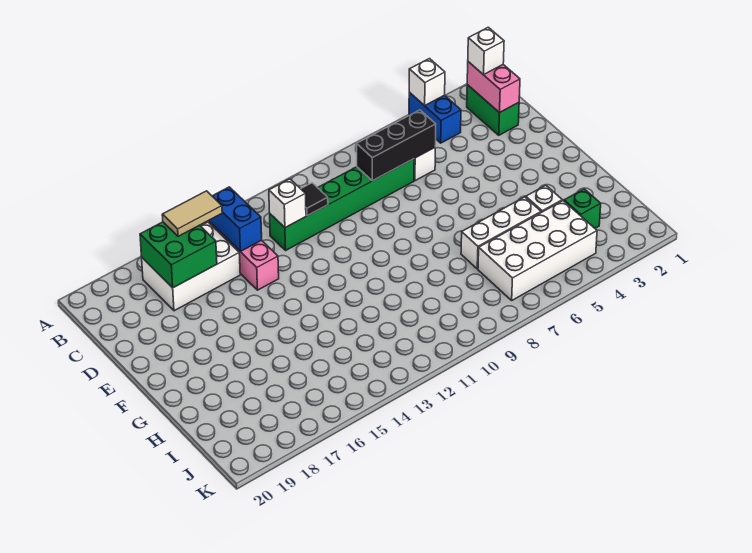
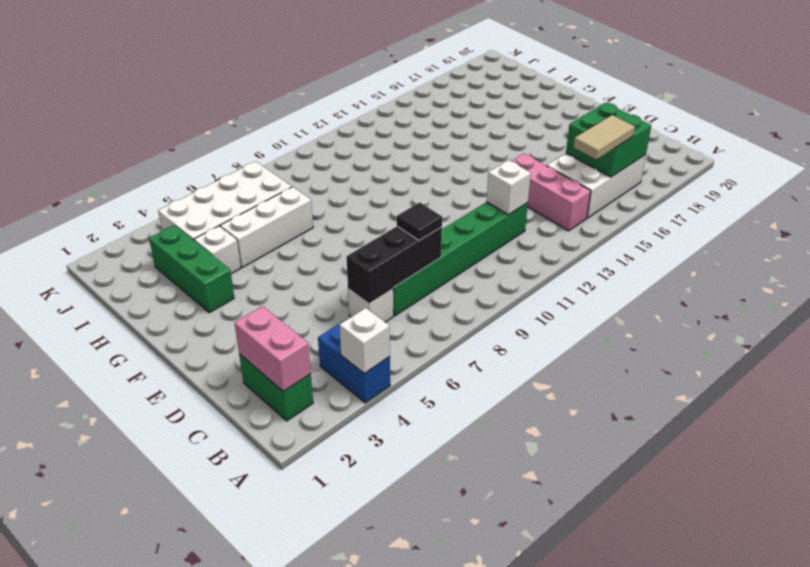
white 1x1 brick [468,27,504,75] -> none
blue 1x2 brick [209,187,262,251] -> none
black 1x1 tile [301,183,328,216] -> black 1x1 tile moved to [397,202,442,241]
green 1x1 brick [564,189,601,228] -> green 1x3 brick [149,225,234,313]

